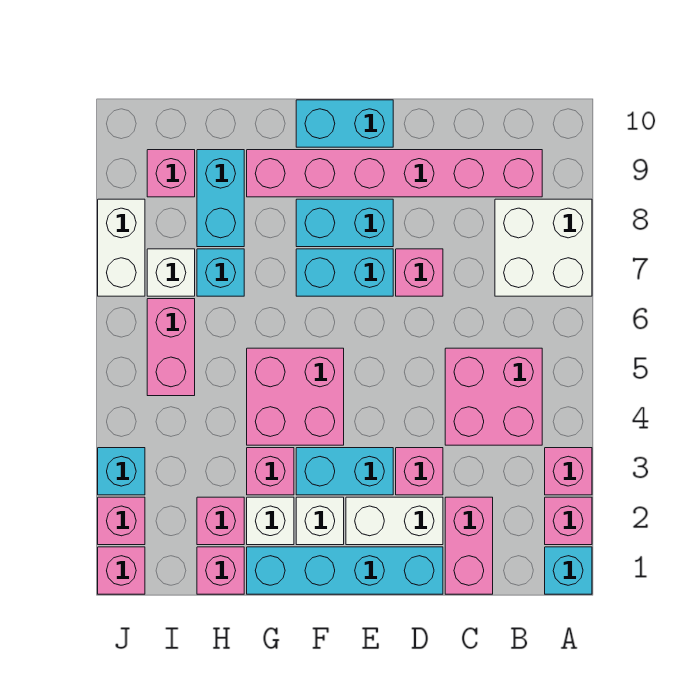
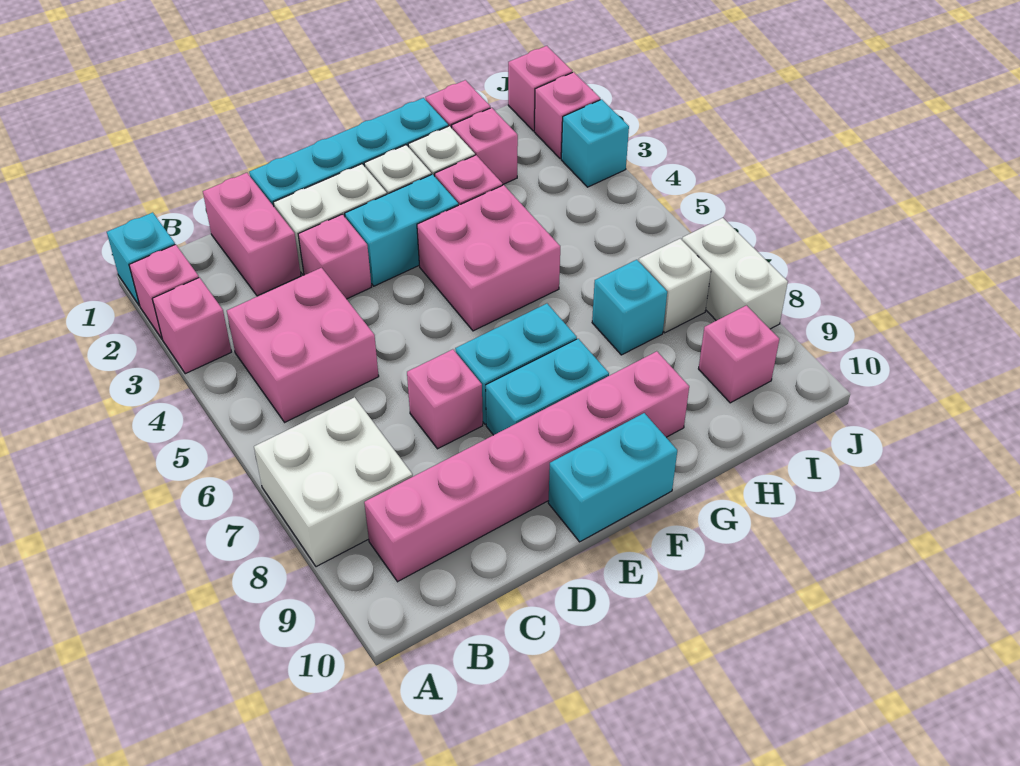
cyan 1x2 brick [197,150,244,247] -> none
pink 1x2 brick [147,299,195,396] -> none

